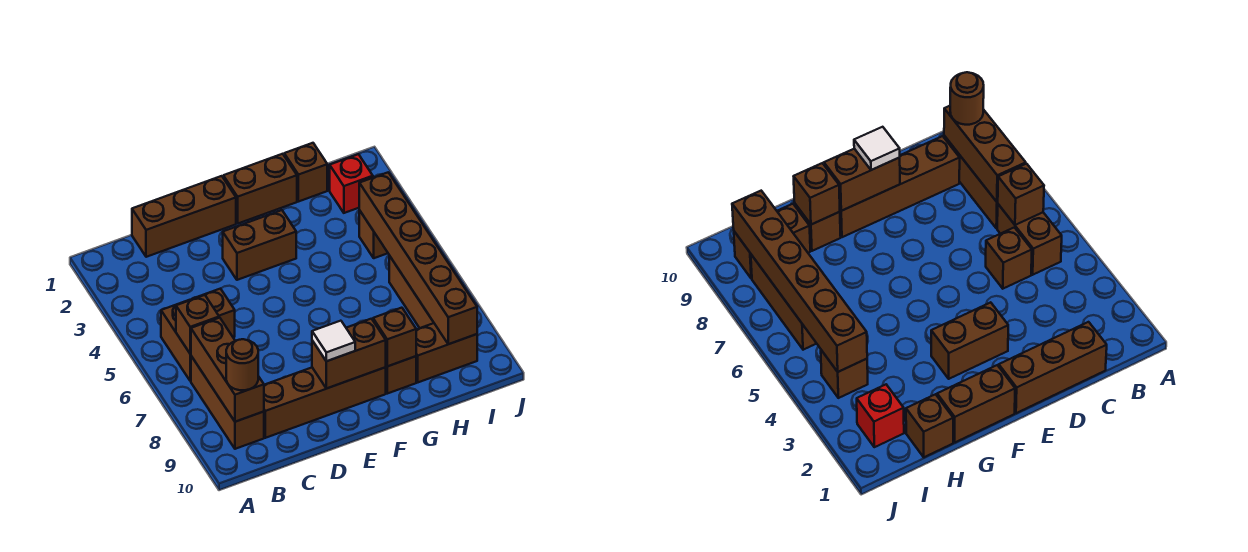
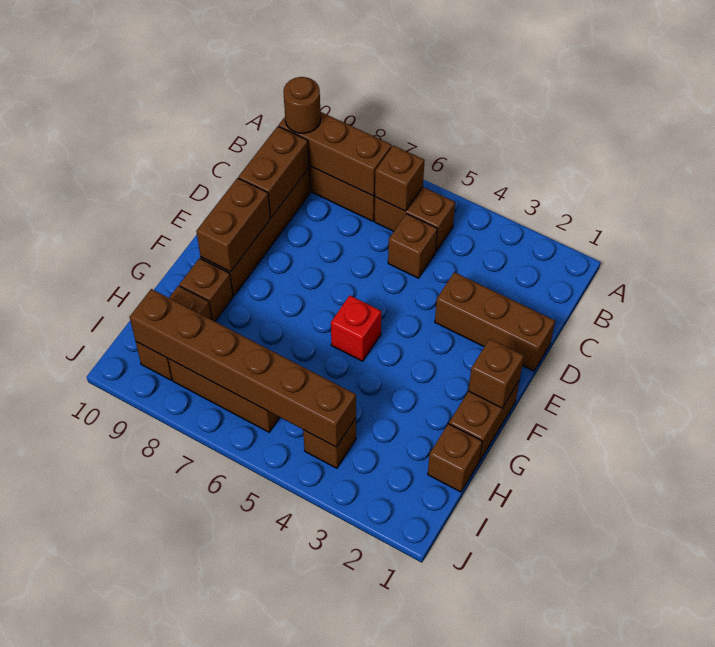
brown 1x3 brick [132,176,236,257] -> brown 1x3 brick turned to [435,272,555,371]
brown 1x2 brick [223,210,296,280] -> brown 1x2 brick moved to [238,126,309,217]
white 1x1 tile [312,321,355,361] -> none
brown 1x1 brick [373,308,416,366] -> brown 1x1 brick moved to [468,339,524,408]
red 1x1 brick [330,154,373,213] -> red 1x1 brick moved to [331,295,381,361]

